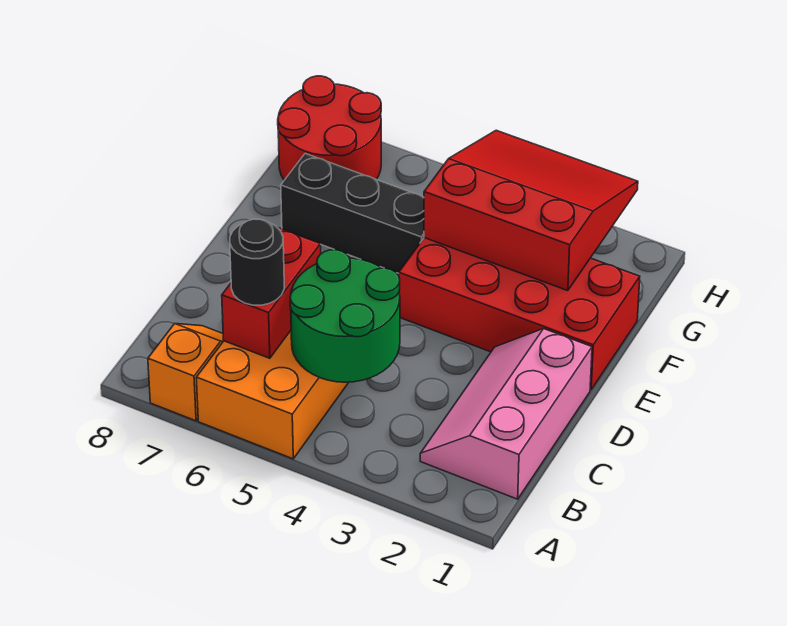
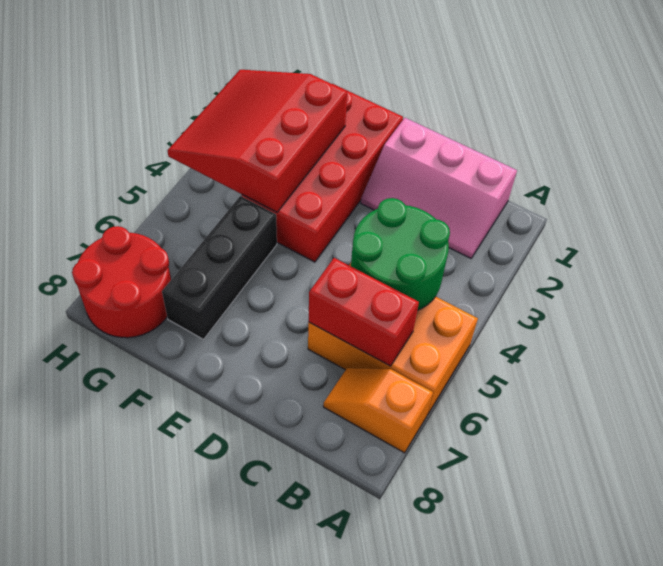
black 1x1 round brick [230,219,284,305] -> none

